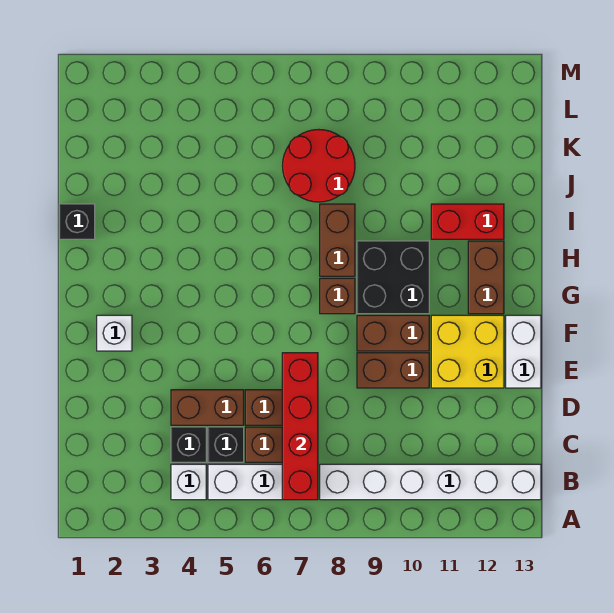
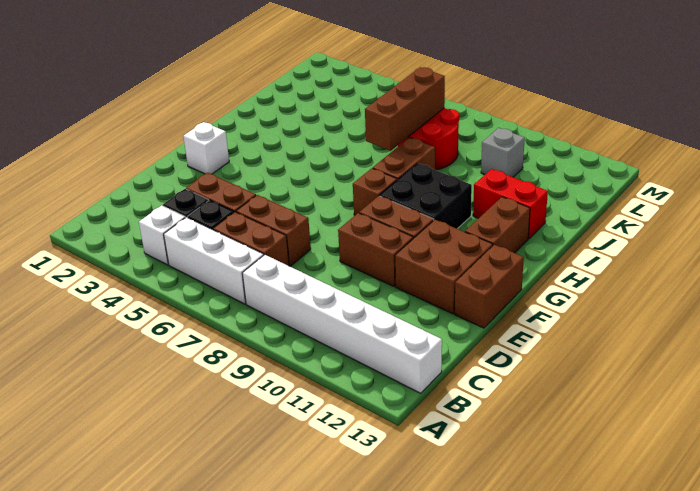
red 1x4 brick [282,353,318,500] -> none
yellow 2x2 brick [431,315,504,388] -> brown 2x2 brick [395,220,493,314]
white 1x2 brick [506,315,541,388] -> brown 1x2 brick [455,245,524,328]
black 1x1 brick [59,204,95,239] -> none
none -> brown 1x3 brick [365,67,445,151]
none -> grey 1x1 brick [481,128,525,177]

